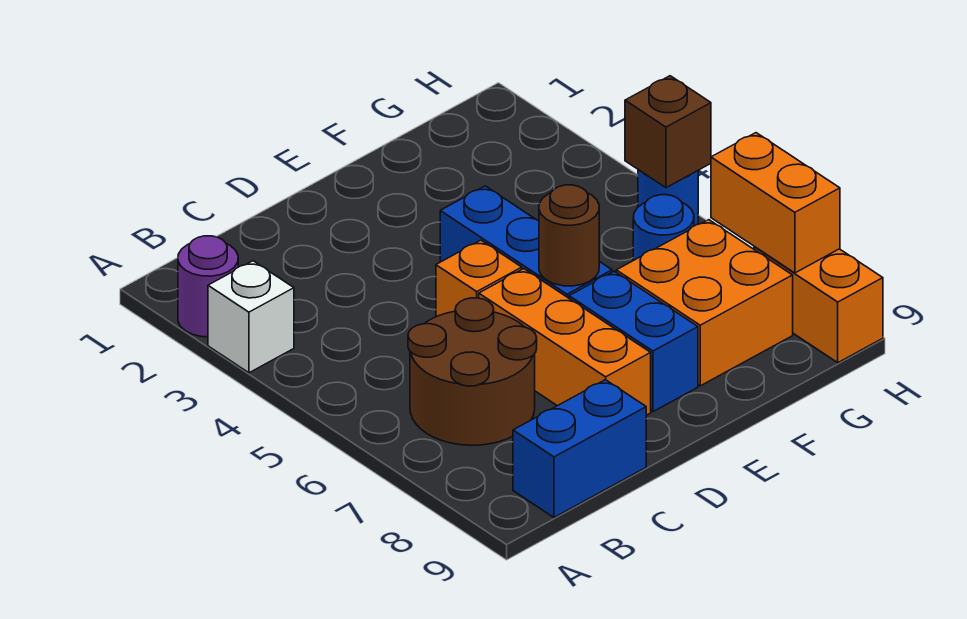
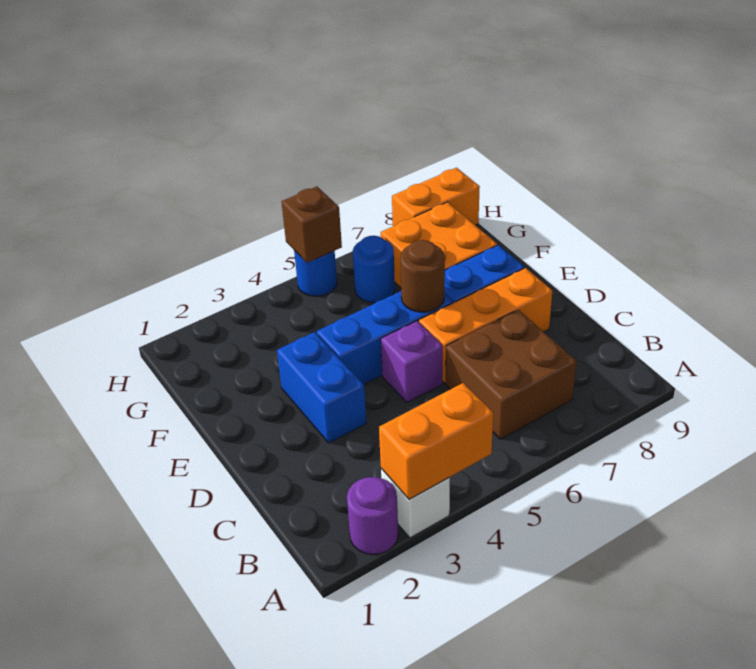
brown 2x2 round brick [408,298,537,445] -> brown 2x2 brick [446,310,577,439]
blue 1x2 brick [513,380,646,517] -> blue 1x2 brick moved to [277,332,366,443]
orange 1x1 brick [436,240,522,317] -> purple 1x1 brick [381,321,443,402]
orange 1x2 brick [711,133,840,273] -> orange 1x2 brick moved to [379,383,493,499]

